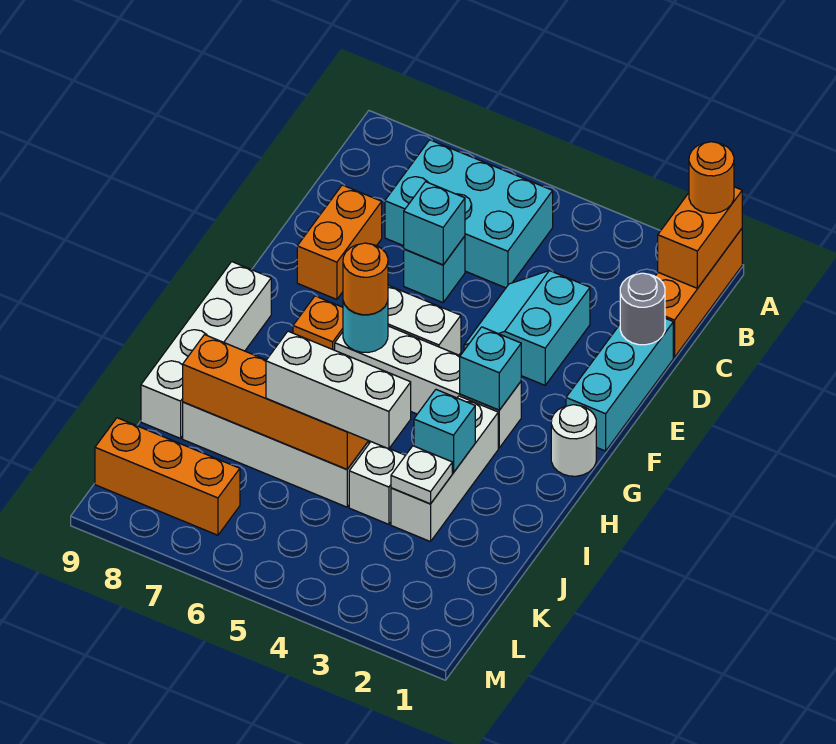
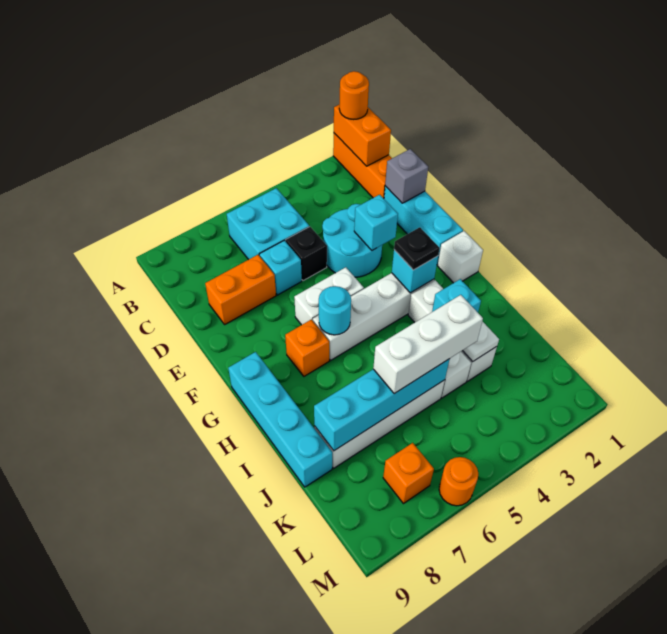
cyan 2x3 brick [385,140,553,288] -> cyan 2x2 brick [227,188,309,260]
grey 1x1 round brick [620,273,665,345] -> grey 1x1 brick [385,149,428,203]
cyan 2x2 slope [464,271,590,385] -> cyan 2x2 round brick [322,204,382,277]
none -> black 1x1 brick [286,227,327,281]
cyan 1x1 brick [404,182,465,265] -> cyan 1x1 brick moved to [354,195,398,250]
orange 1x2 brick [297,185,382,299] -> orange 1x2 brick turned to [205,255,276,324]
white 1x1 round brick [551,405,596,476] -> white 1x1 brick [438,231,483,283]
none -> black 1x1 plate [394,227,439,270]
orange 1x1 round brick [343,243,388,315] -> orange 1x1 round brick moved to [439,457,478,506]
white 1x4 brick [141,262,271,438] -> cyan 1x4 brick [228,352,332,487]
orange 1x4 brick [183,335,368,469] -> cyan 1x4 brick [314,359,449,451]
orange 1x3 brick [95,418,240,535] -> orange 1x1 brick [383,443,434,504]

